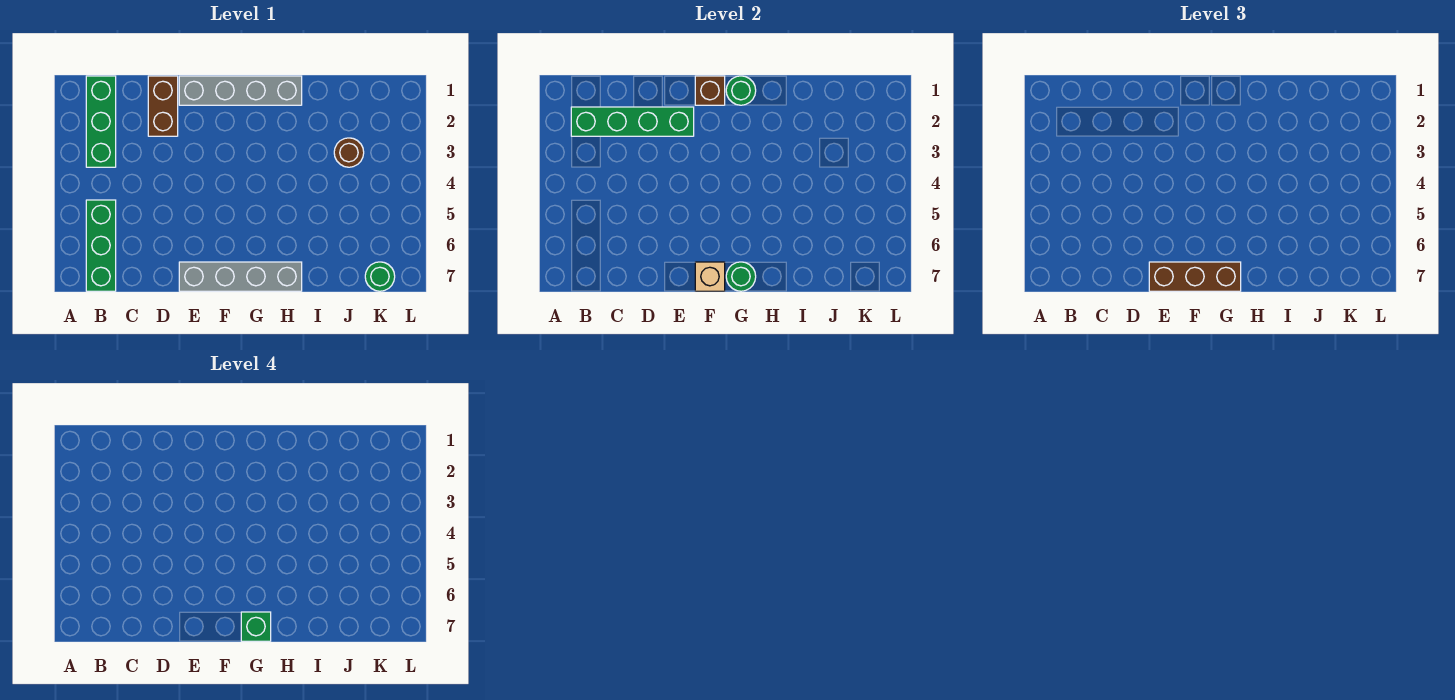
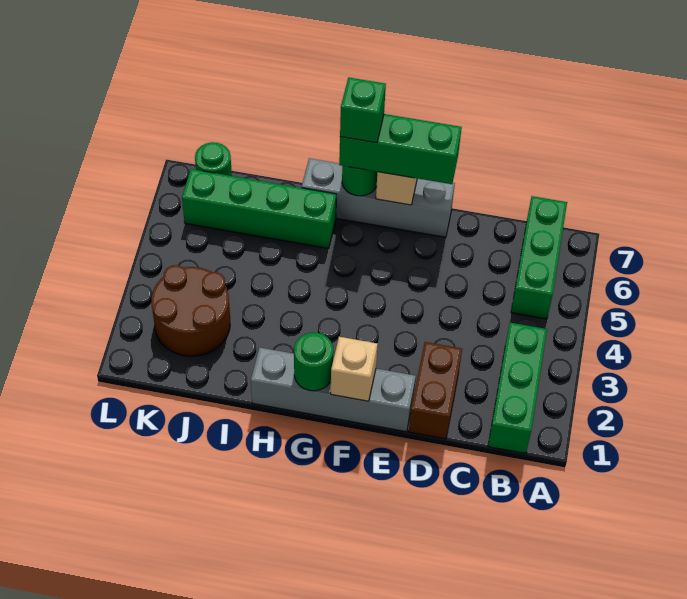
green 1x4 brick [571,107,694,136] -> green 1x4 brick moved to [182,169,336,248]
brown 1x3 brick [1149,262,1241,291] -> green 1x3 brick [339,114,462,184]
brown 1x1 brick [695,76,725,105] -> tan 1x1 brick [331,337,378,401]
brown 1x1 round brick [334,138,364,167] -> brown 2x2 round brick [151,265,230,356]

